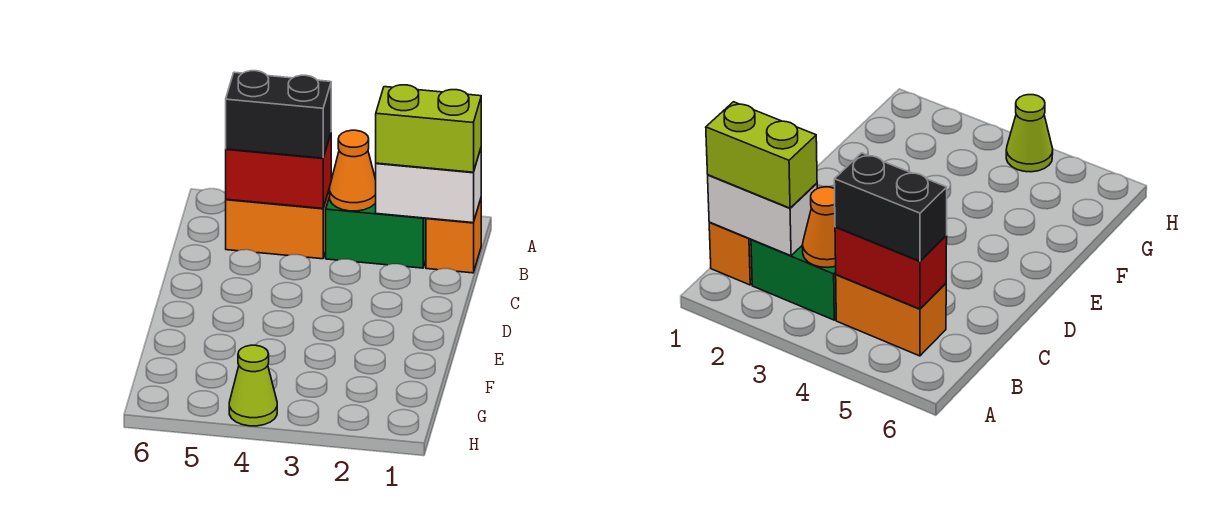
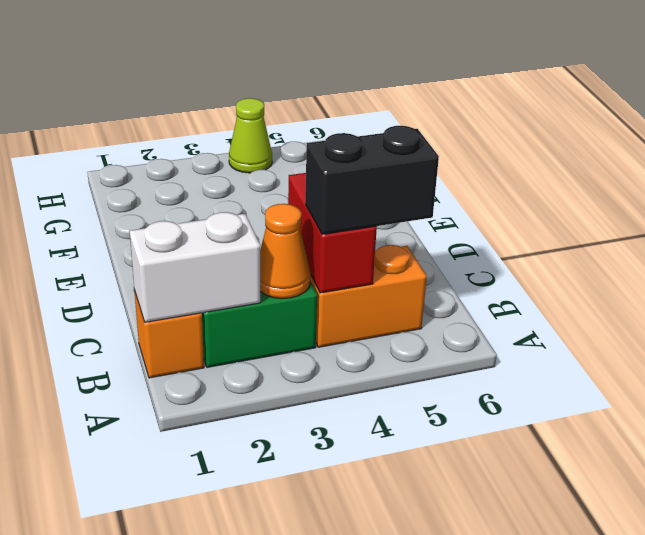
lime 1x2 brick [376,85,481,172] -> none
red 1x2 brick [226,134,331,208] -> red 1x2 brick turned to [288,173,377,293]

